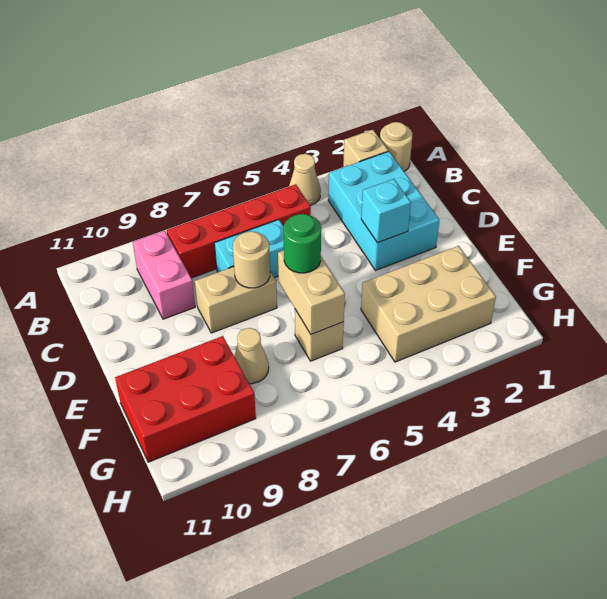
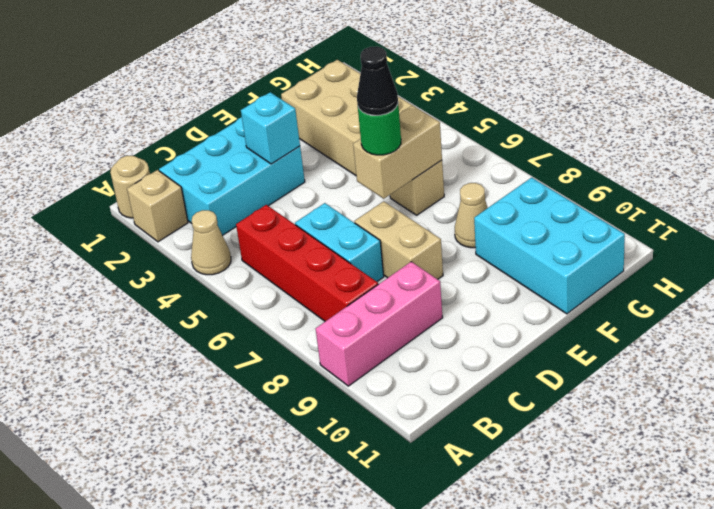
pink 1x2 brick [133,230,195,319] -> pink 1x3 brick [316,262,443,386]
tan 1x1 round brick [233,231,270,288] -> none
none -> black 1x1 cone [357,46,398,115]
red 2x3 brick [115,336,256,462] -> cyan 2x3 brick [474,178,625,314]

